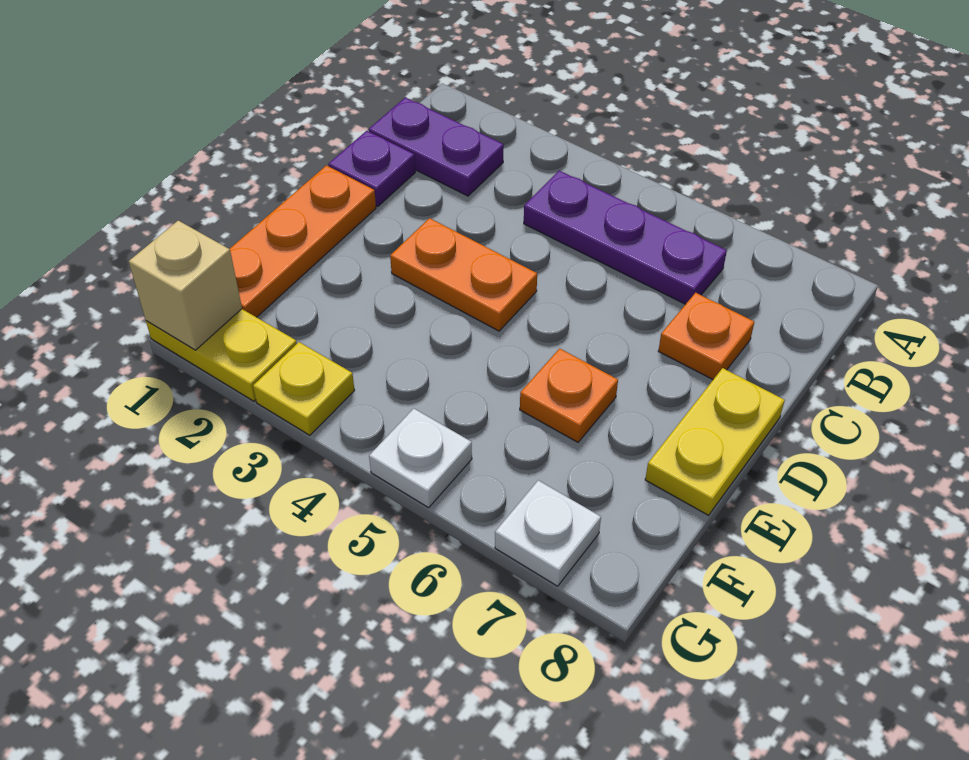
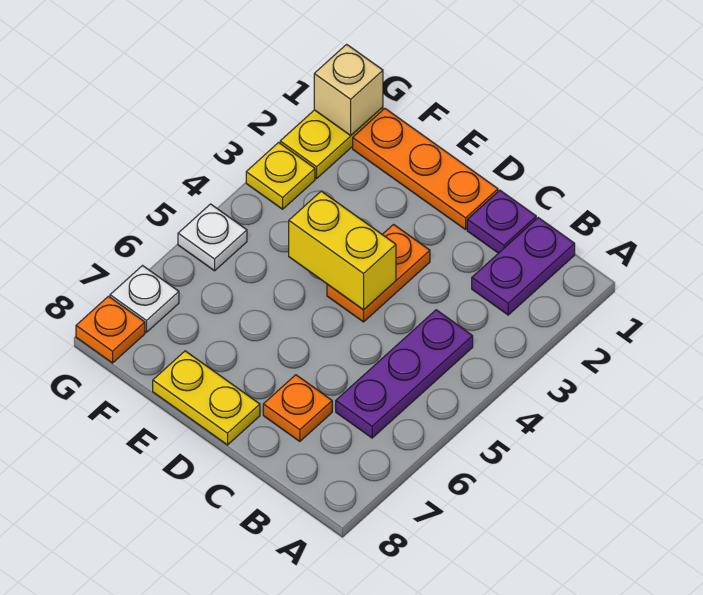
none -> yellow 1x2 brick [289,191,396,310]
orange 1x1 plate [520,348,618,442] -> orange 1x1 plate moved to [76,296,145,363]

